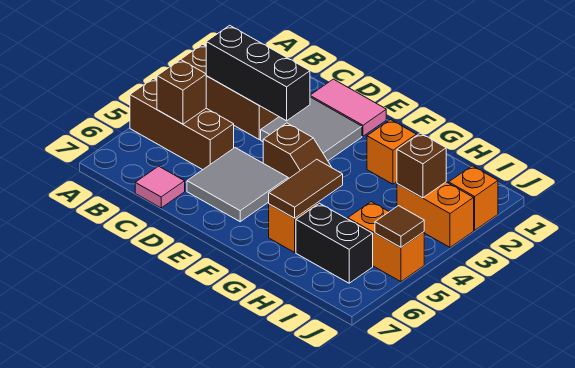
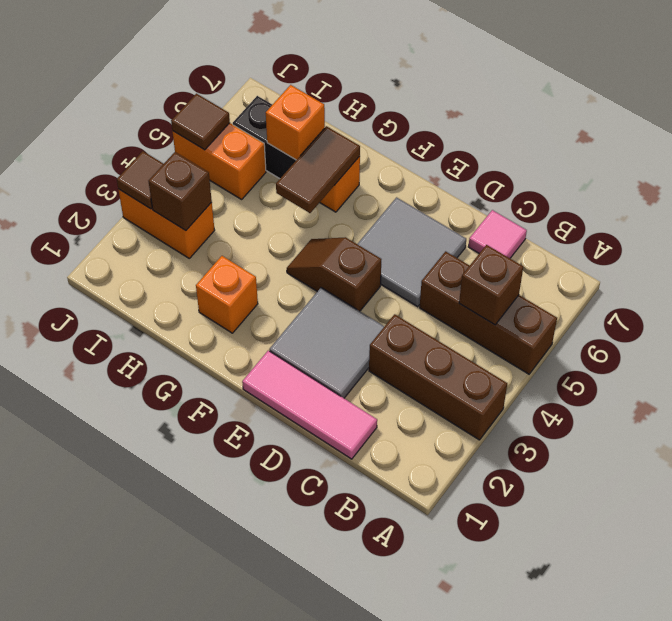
black 1x3 brick [206,25,310,121] -> none
pink 1x2 tile [310,79,386,136] -> pink 1x3 tile [242,351,377,459]
orange 1x1 brick [449,166,498,230] -> orange 1x1 brick moved to [266,85,325,160]
none -> brown 1x1 tile [117,151,163,209]

